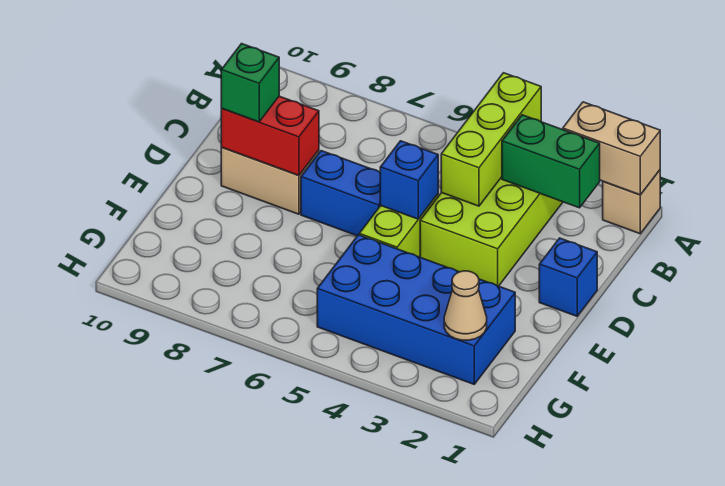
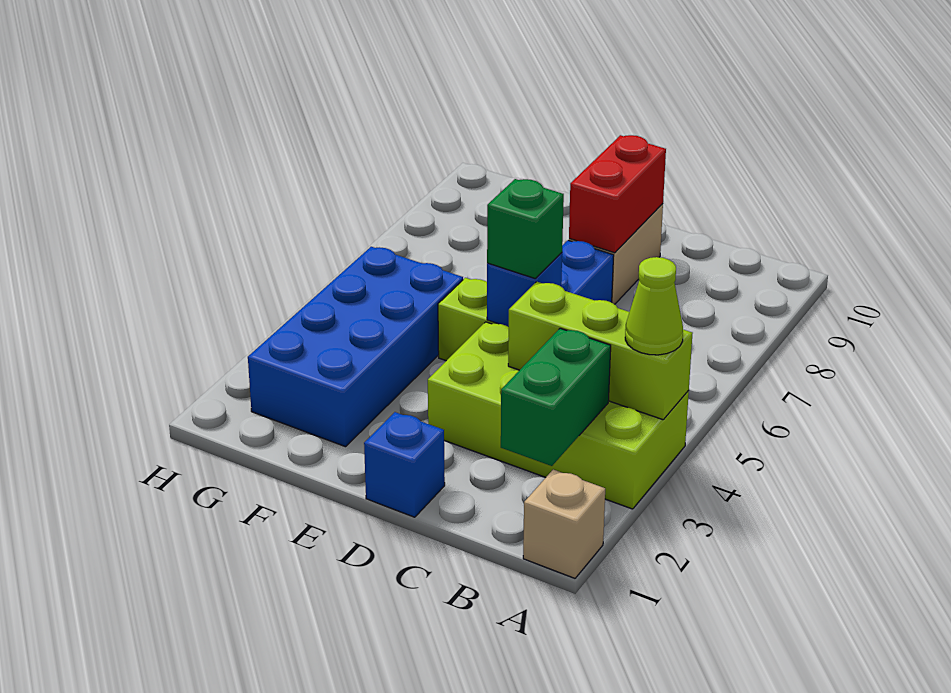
tan 1x2 brick [563,102,660,195] -> none
none -> lime 1x1 cone [625,257,683,355]
green 1x1 brick [221,44,279,122] -> green 1x1 brick moved to [487,179,564,278]
tan 1x1 cone [444,271,487,340] -> none

